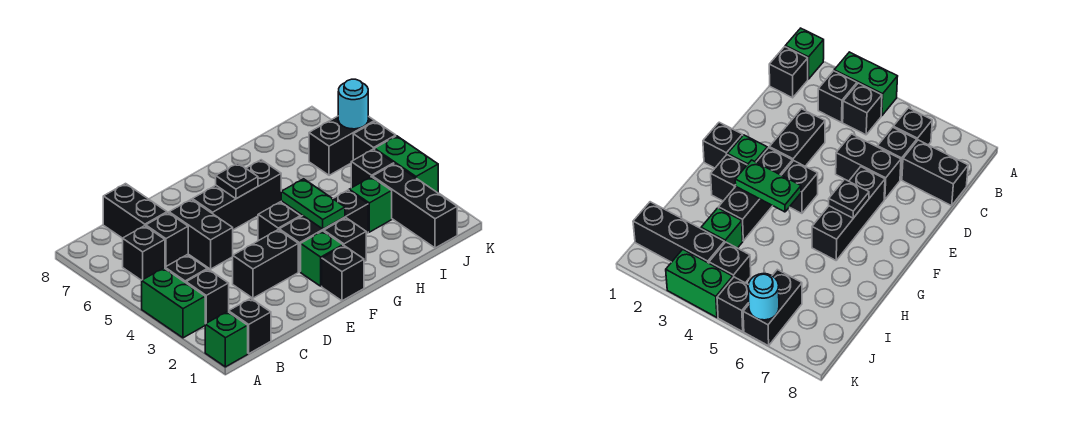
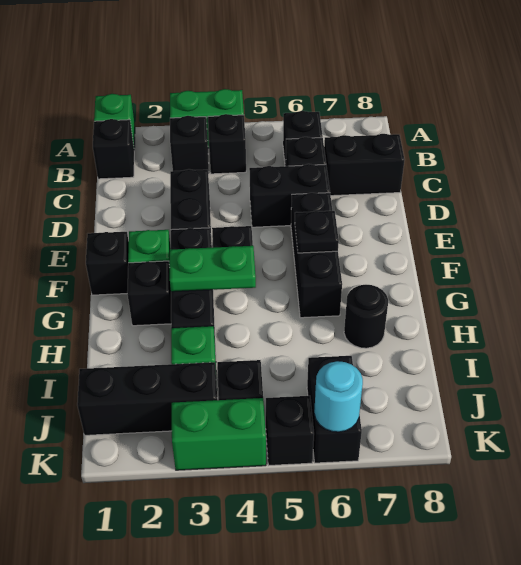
none -> black 1x1 round brick [344,285,388,348]

